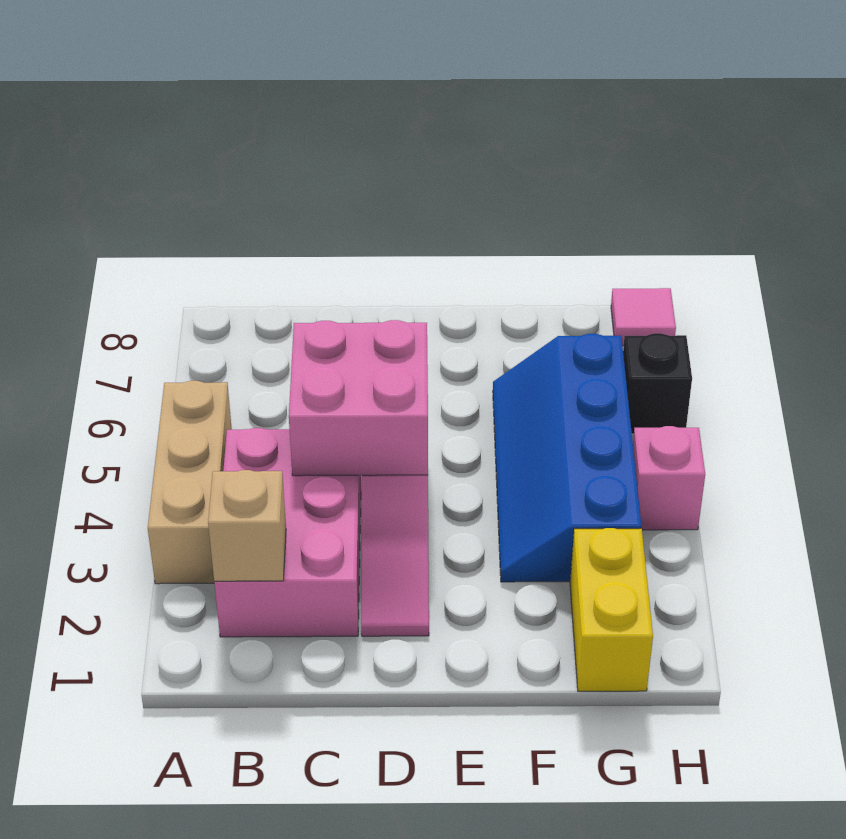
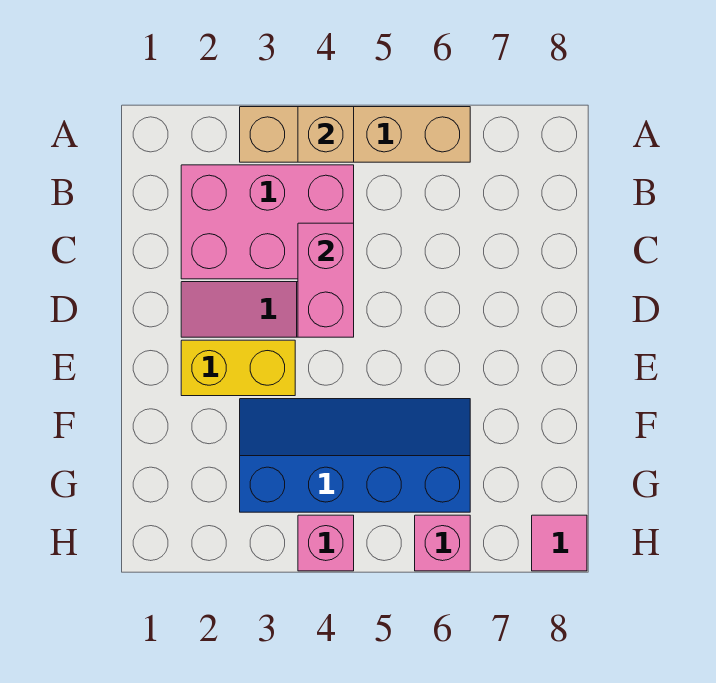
tan 1x3 brick [148,381,232,584] -> tan 1x4 brick [240,107,470,162]
tan 1x1 brick [208,470,286,581] -> tan 1x1 brick moved to [298,107,354,162]
pink 2x2 brick [289,320,428,476] -> pink 1x2 brick [298,223,354,337]
yellow 1x2 brick [570,528,653,691] -> yellow 1x2 brick moved to [181,340,295,396]
black 1x1 brick [623,333,692,434] -> pink 1x1 brick [415,515,470,571]

